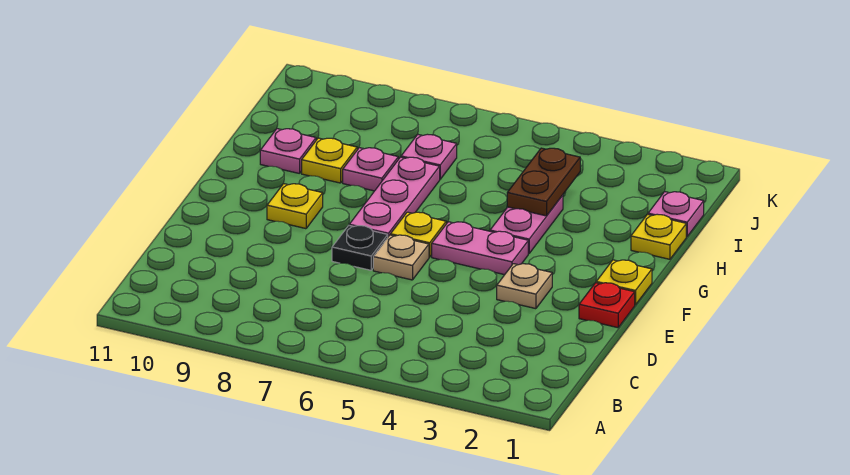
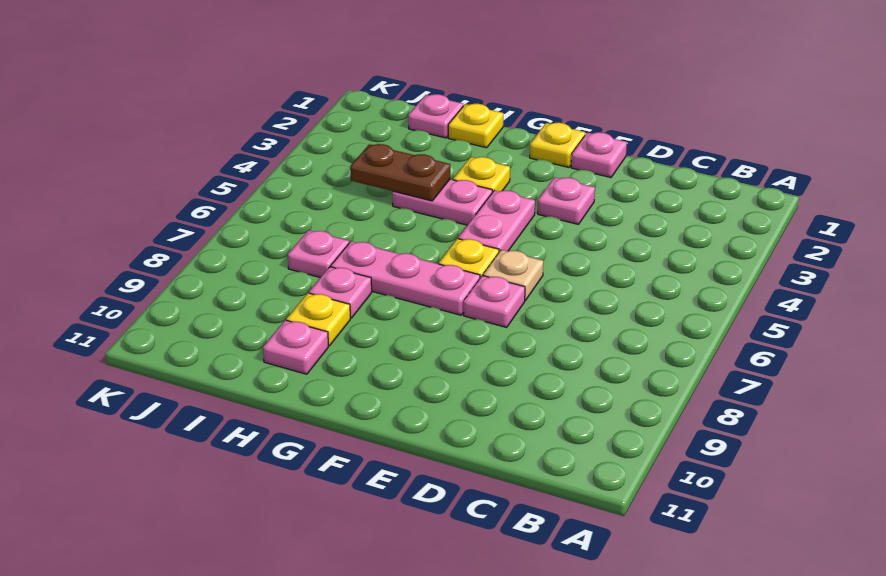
red 1x1 plate [579,283,635,328] -> pink 1x1 plate [571,132,627,178]
tan 1x1 plate [497,264,552,309] -> pink 1x1 plate [538,177,595,224]
black 1x1 plate [332,225,388,270] -> pink 1x1 plate [464,276,525,327]
yellow 1x1 plate [267,184,323,229] -> yellow 1x1 plate moved to [453,157,510,193]

